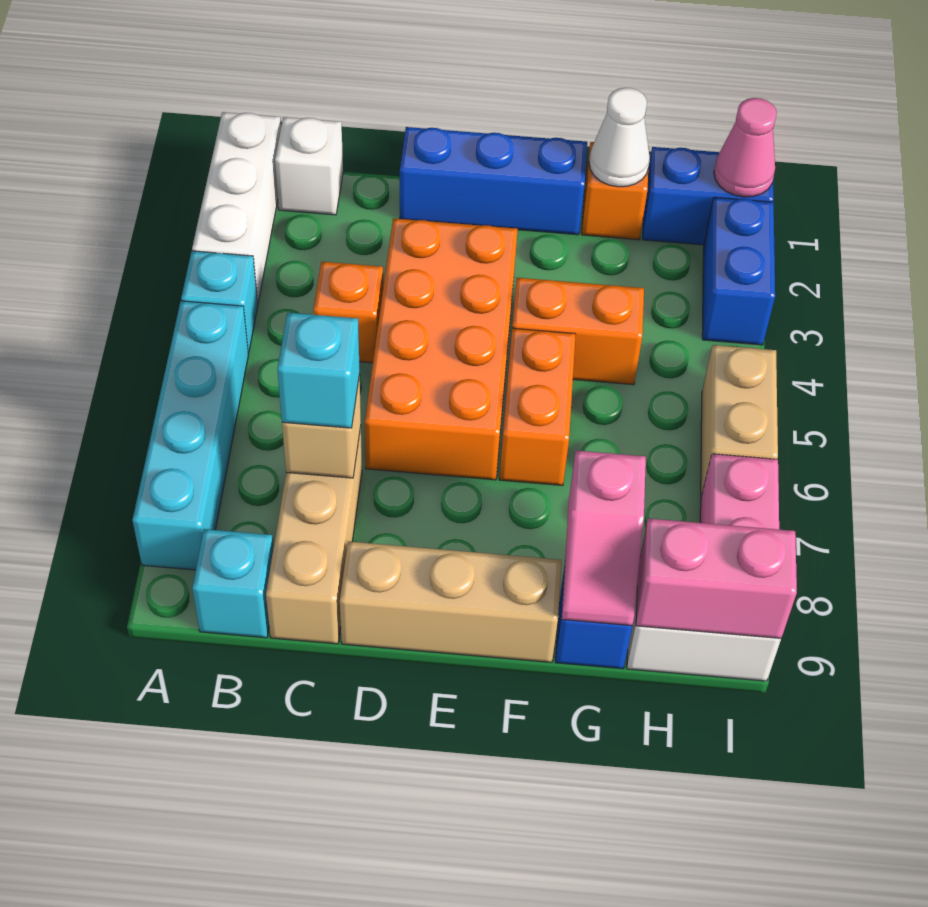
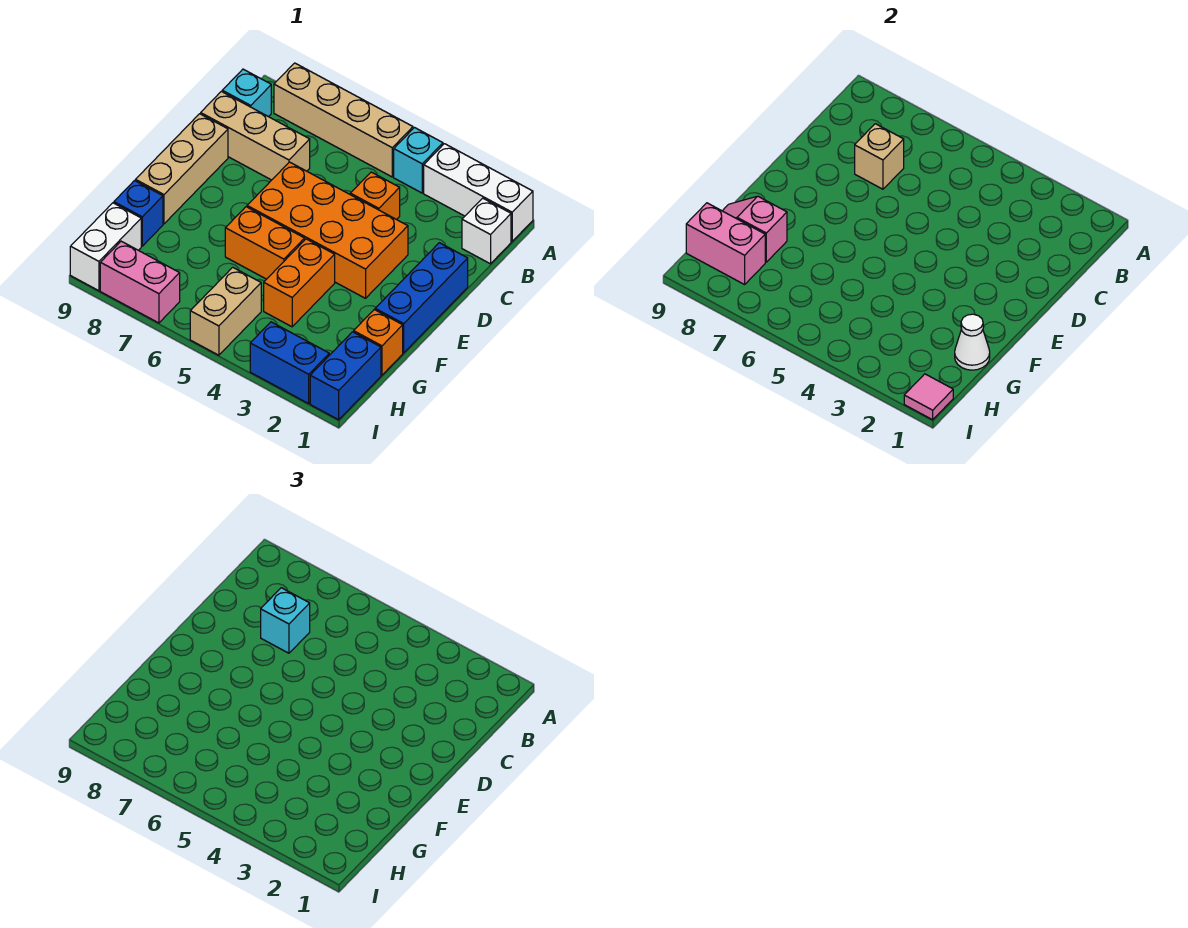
cyan 1x4 brick [132,301,248,570] -> tan 1x4 brick [274,63,413,177]
pink 1x2 brick [636,518,797,638] -> pink 1x2 brick turned to [686,203,765,285]
pink 1x1 cone [714,98,777,197] -> pink 1x1 tile [904,374,953,420]
tan 1x2 brick [701,345,778,496] -> tan 1x2 brick turned to [190,267,261,355]

